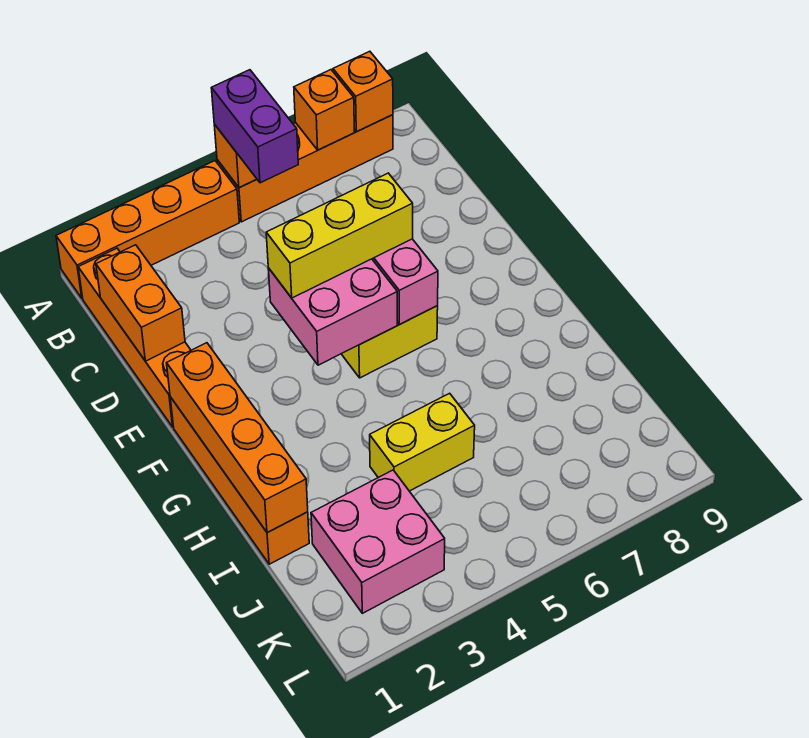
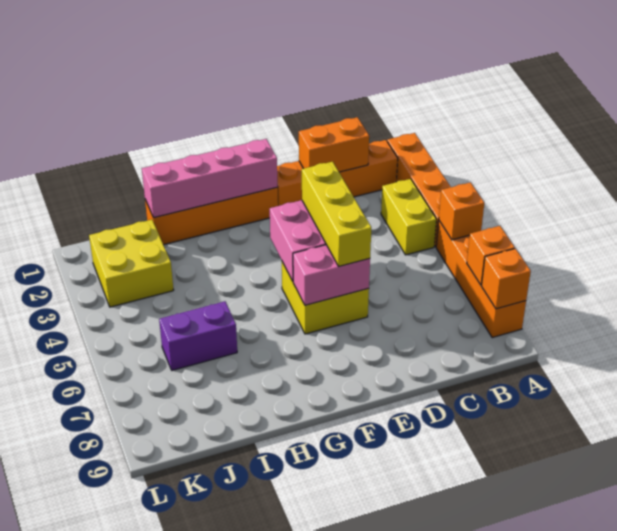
purple 1x2 brick [211,70,298,183] -> purple 1x2 brick moved to [159,301,237,370]
orange 1x4 brick [167,343,308,533] -> pink 1x4 brick [142,139,278,218]
yellow 1x2 brick [370,393,475,491] -> yellow 1x2 brick moved to [381,179,436,255]
pink 2x2 brick [311,470,445,613] -> yellow 2x2 brick [89,220,173,307]

